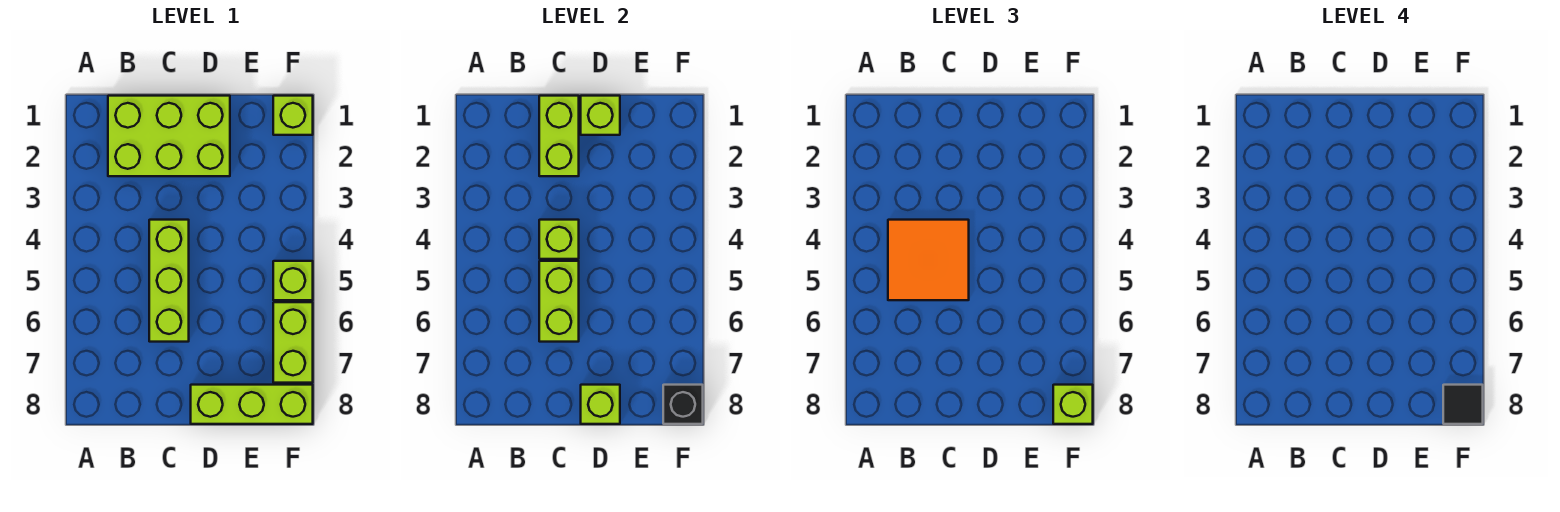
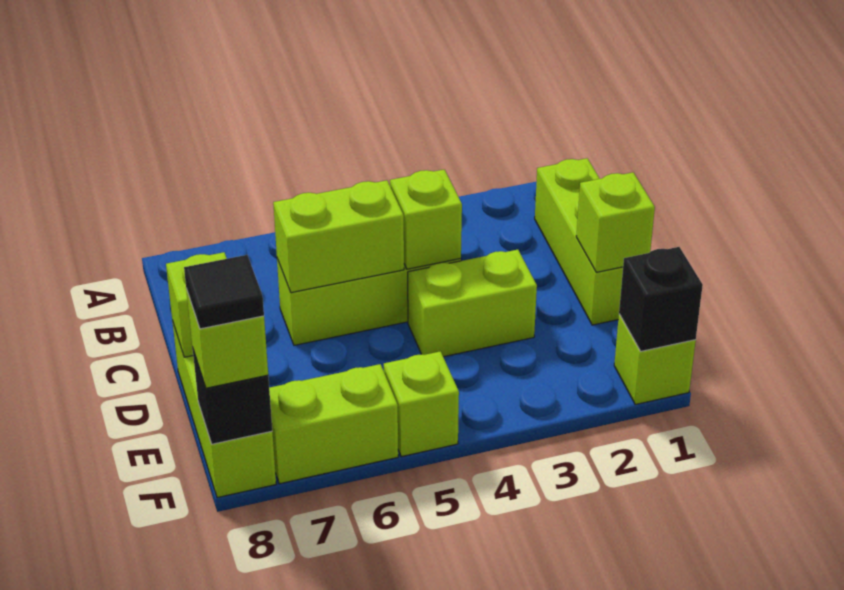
lime 2x3 brick [108,96,230,176] -> lime 1x3 brick [535,158,623,325]
orange 2x2 tile [888,220,969,300] -> none
lime 1x2 brick [539,96,579,176] -> lime 1x2 brick moved to [408,250,537,357]
none -> black 1x1 brick [619,247,703,351]

